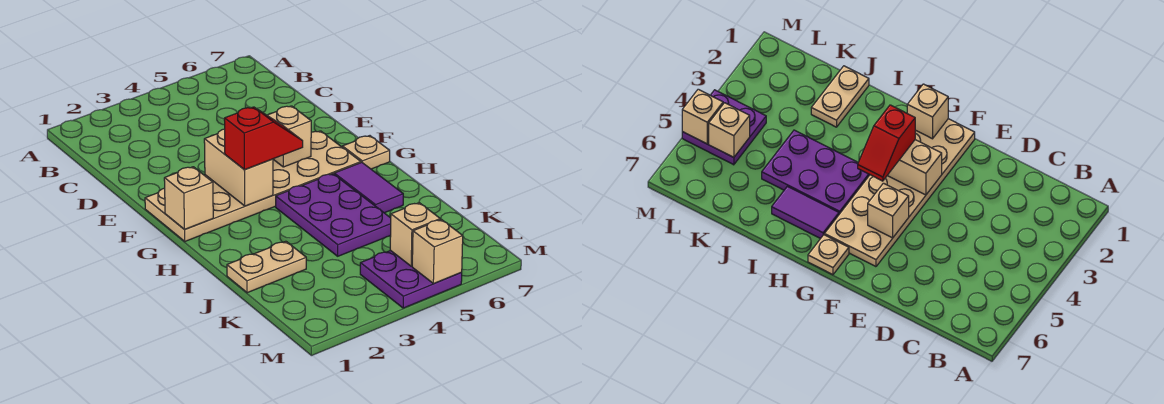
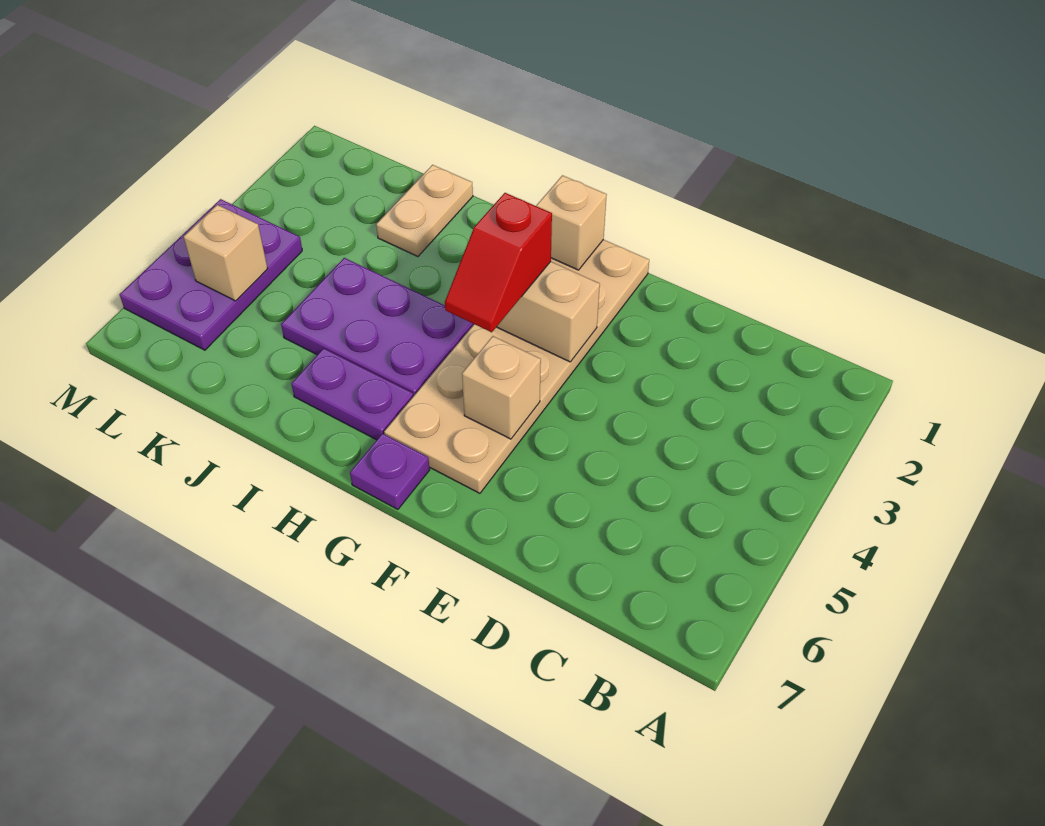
tan 1x1 plate [342,136,390,169] -> purple 1x1 plate [350,433,430,509]
purple 1x2 tile [334,162,403,213] -> purple 1x2 plate [292,348,413,440]
purple 2x2 plate [360,251,462,308] -> purple 2x3 plate [120,199,302,350]
tan 1x1 brick [412,219,463,284] -> none

